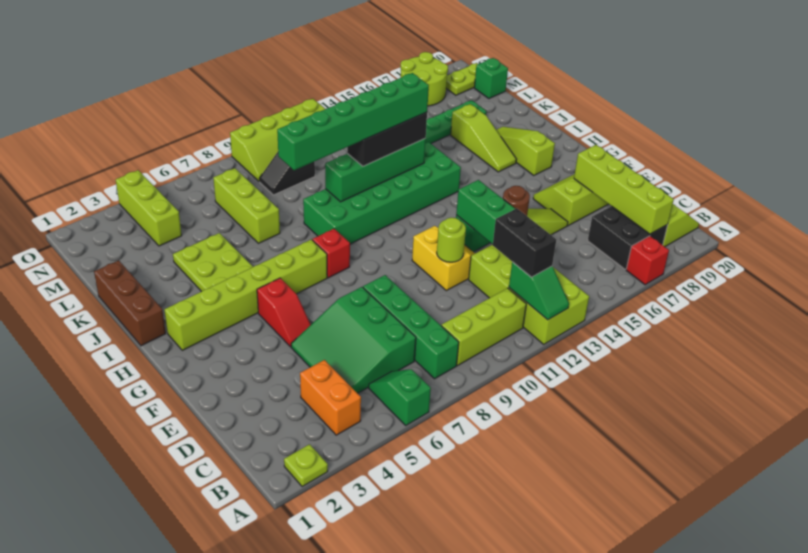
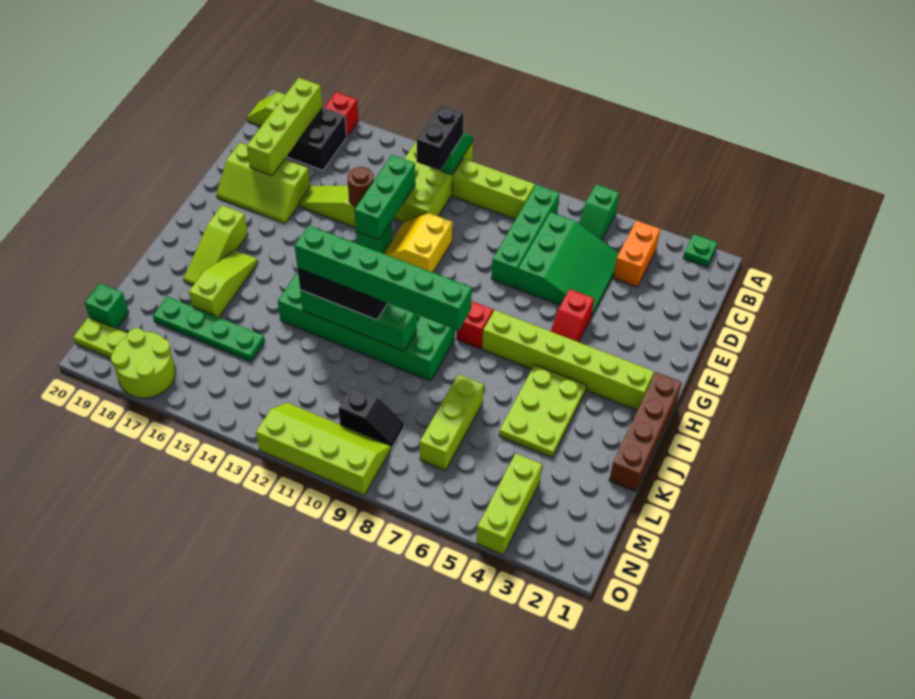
lime 1x1 plate [284,444,328,487] -> green 1x1 plate [683,234,717,267]
lime 1x1 round brick [437,218,466,262] -> none
red 1x2 slope [257,278,311,347] -> red 1x2 slope turned to [551,289,594,342]
brown 1x3 brick [94,260,166,346] -> brown 1x4 brick [609,372,682,492]

